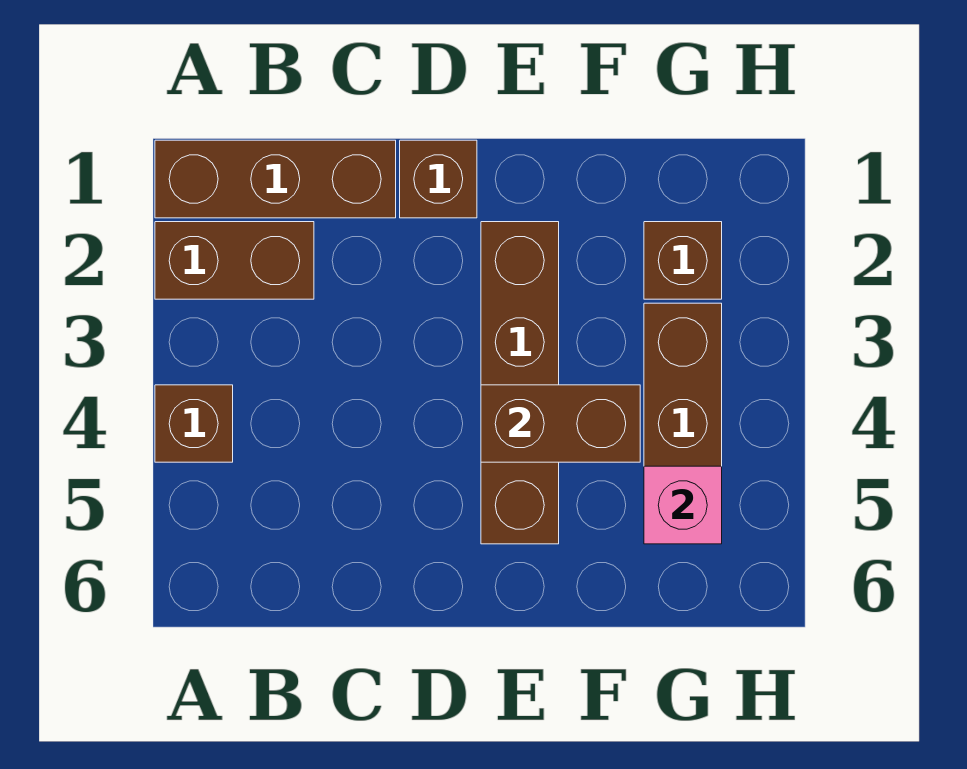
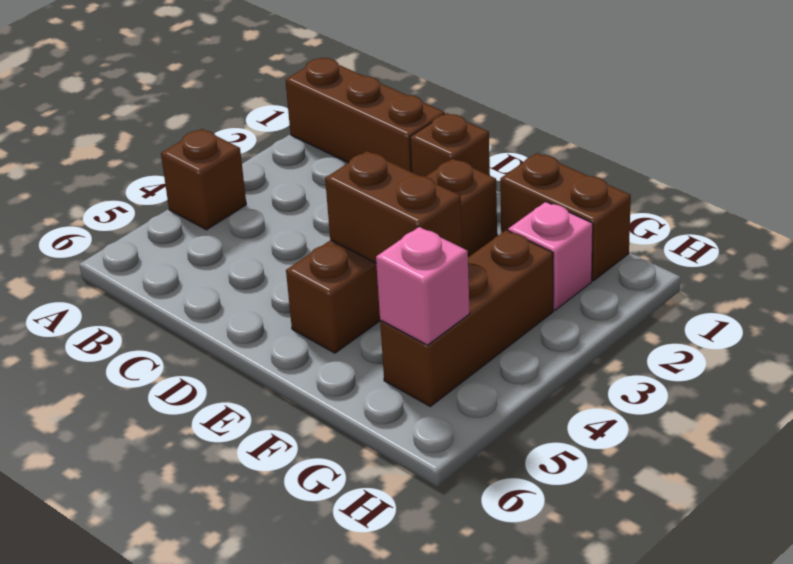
brown 1x2 brick [155,222,314,299] -> brown 1x2 brick moved to [500,153,631,281]
brown 1x1 brick [644,222,722,299] -> pink 1x1 brick [508,202,593,311]

